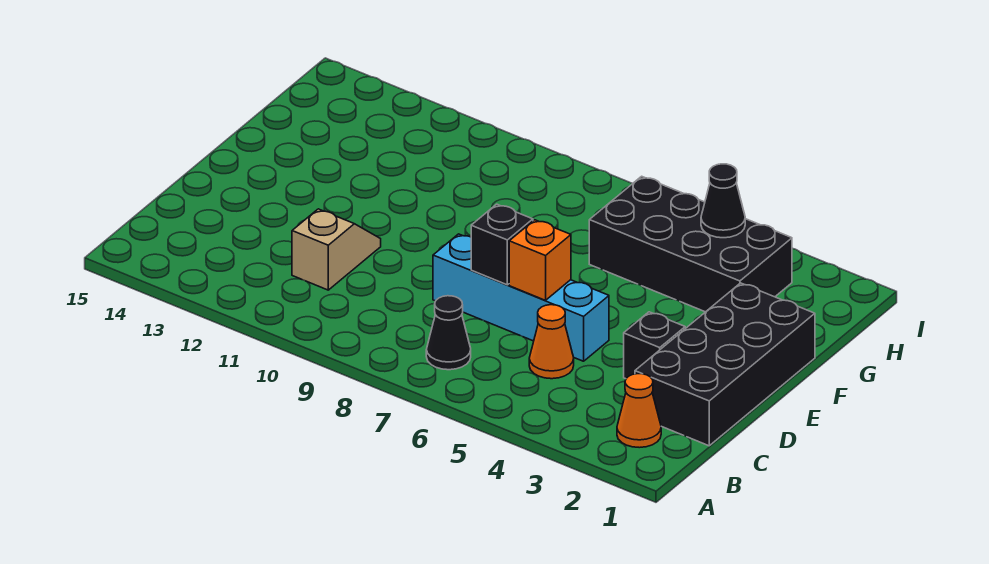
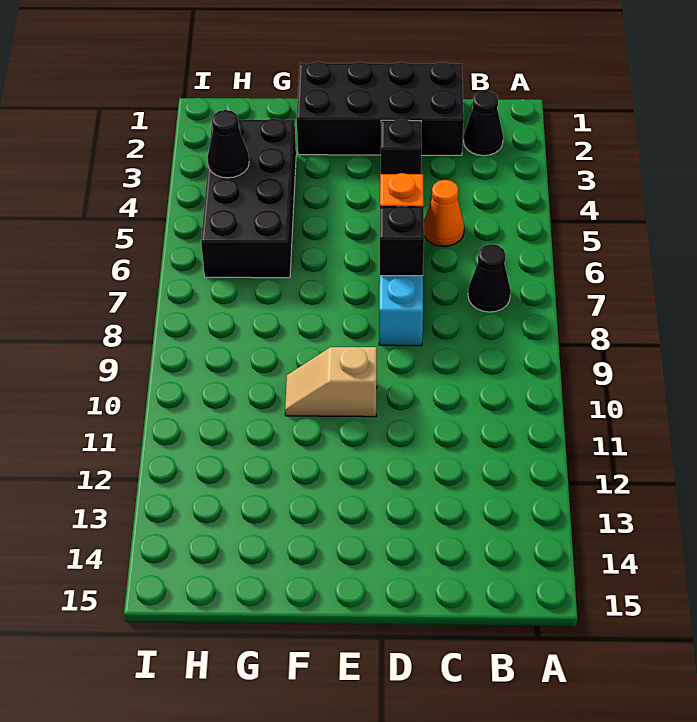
orange 1x1 cone [617,374,661,448] -> black 1x1 cone [464,90,503,156]
tan 1x2 slope [292,209,381,290] -> tan 1x2 slope moved to [285,347,377,417]

